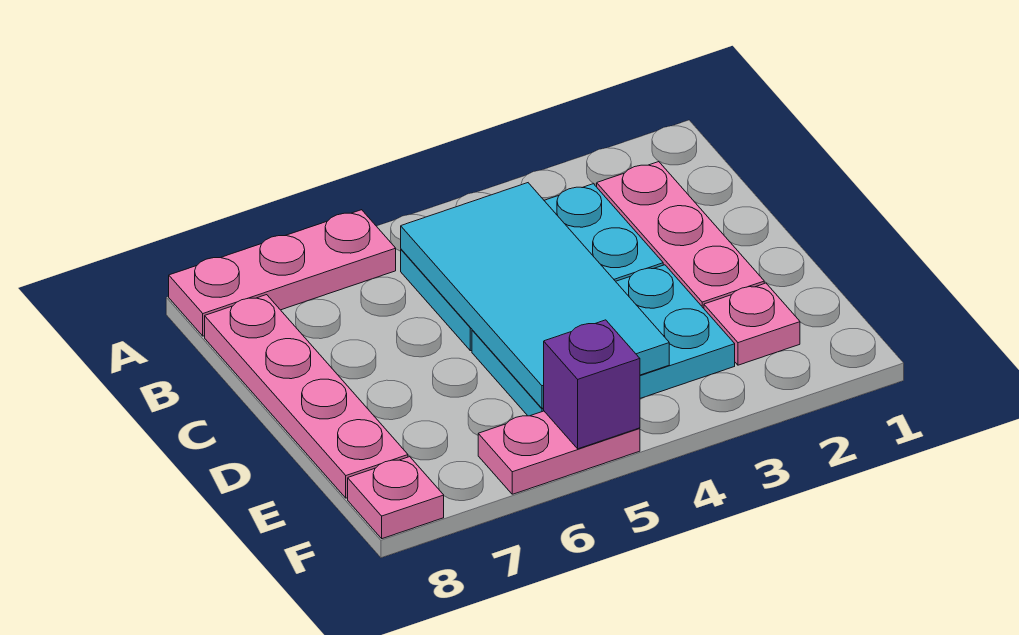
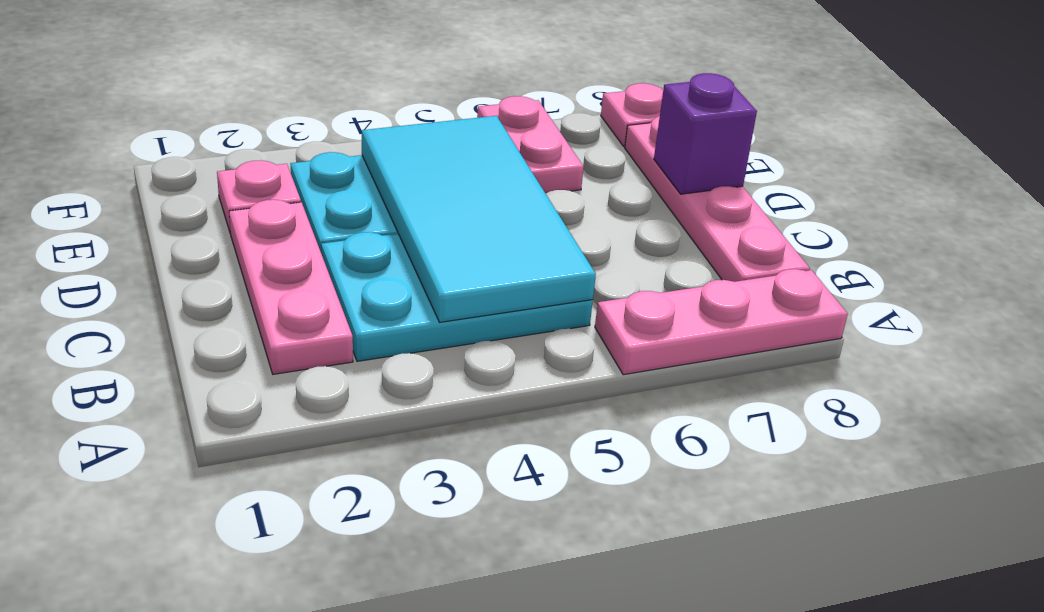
pink 1x2 plate [478,411,640,494] -> pink 1x2 plate turned to [477,96,584,193]
purple 1x1 brick [544,320,640,449] -> purple 1x1 brick moved to [654,73,757,194]

